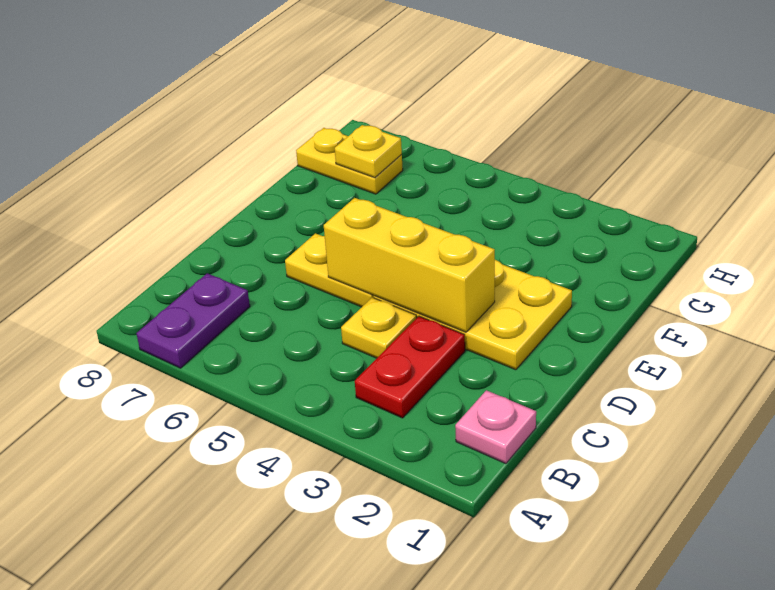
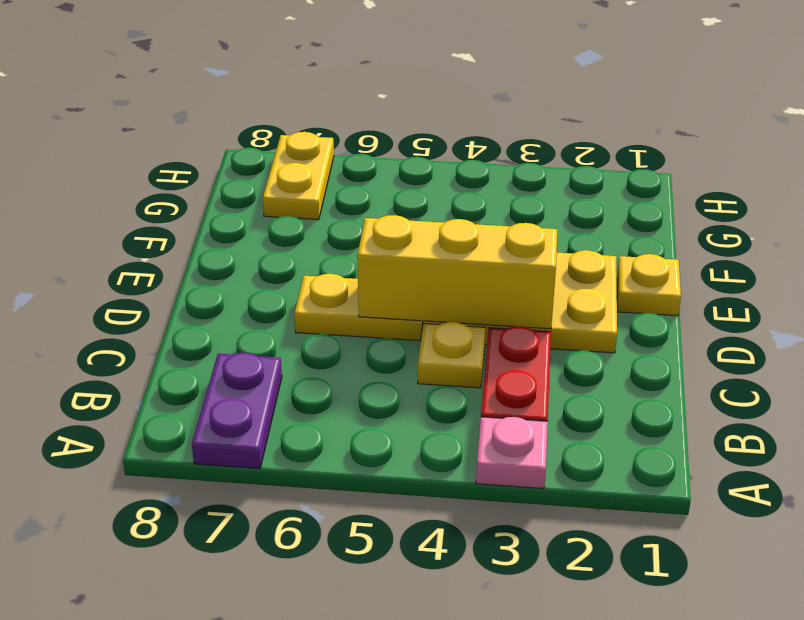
pink 1x1 plate [455,390,536,464] -> pink 1x1 plate moved to [476,417,548,489]
yellow 1x2 plate [296,128,403,194] -> yellow 1x2 plate turned to [263,132,334,220]
yellow 1x1 plate [335,125,402,178] -> yellow 1x1 plate moved to [617,254,681,316]

